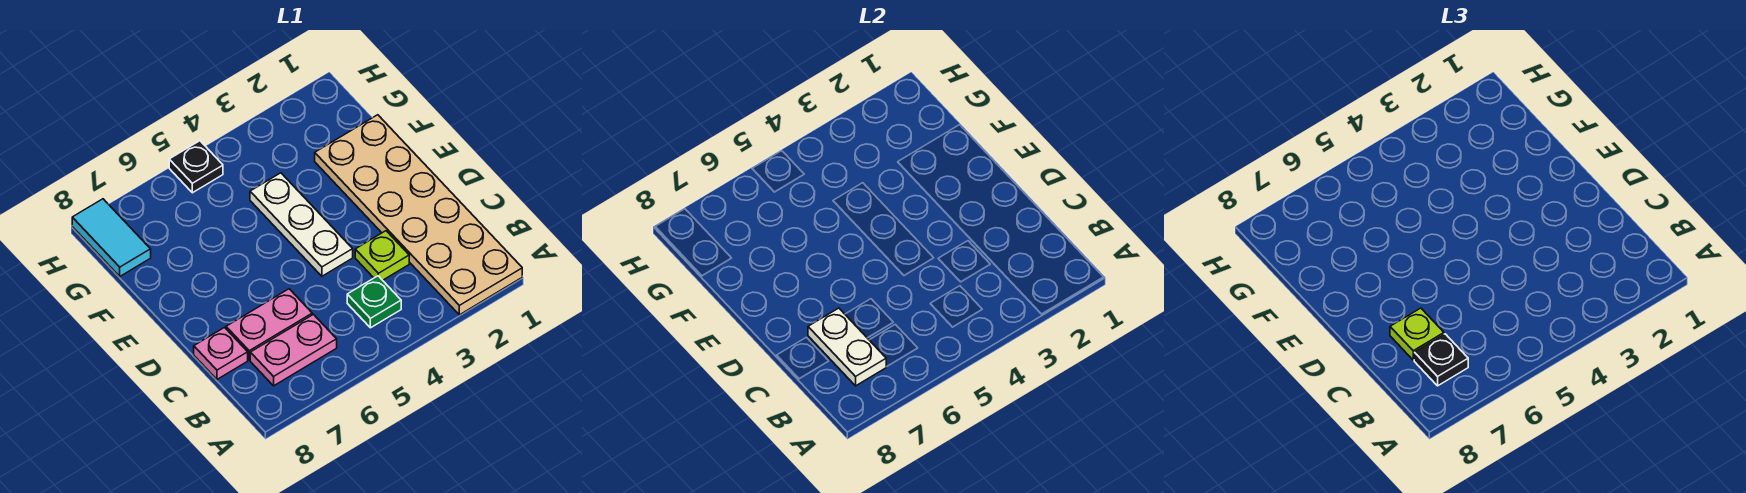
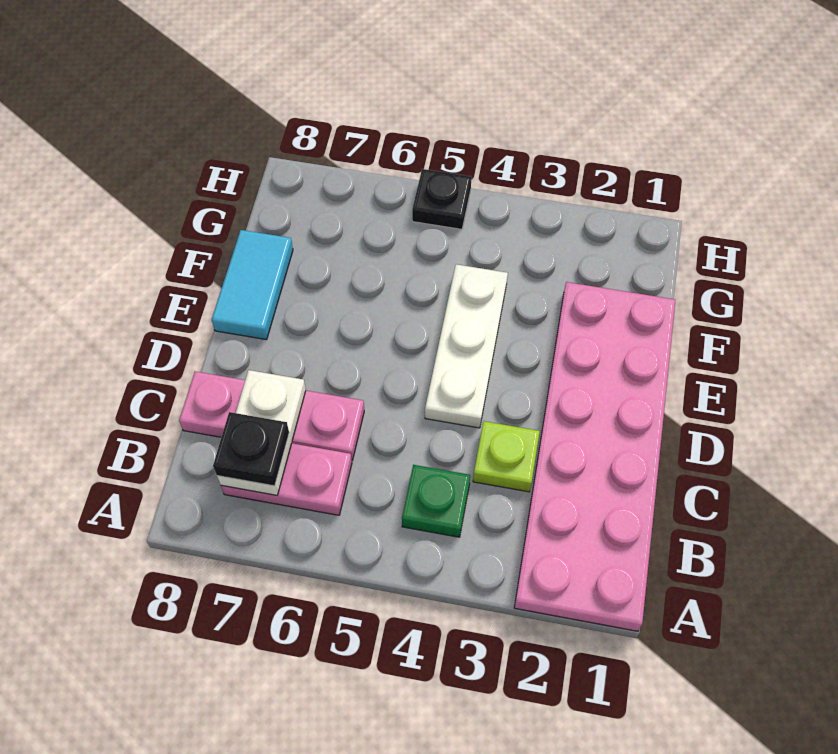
tan 2x6 plate [315,115,522,315] -> pink 2x6 plate [514,282,675,631]
lime 1x1 plate [1390,308,1444,360] -> none
cyan 1x2 tile [72,199,151,276] -> cyan 1x2 tile moved to [212,230,293,340]

